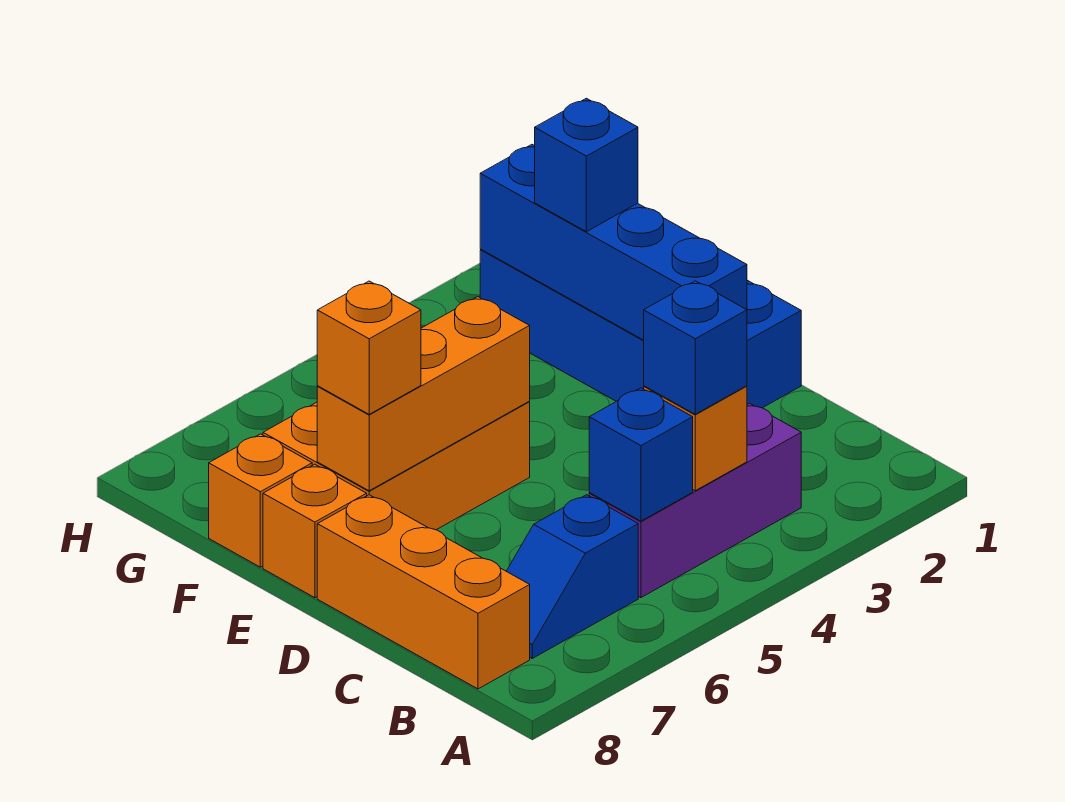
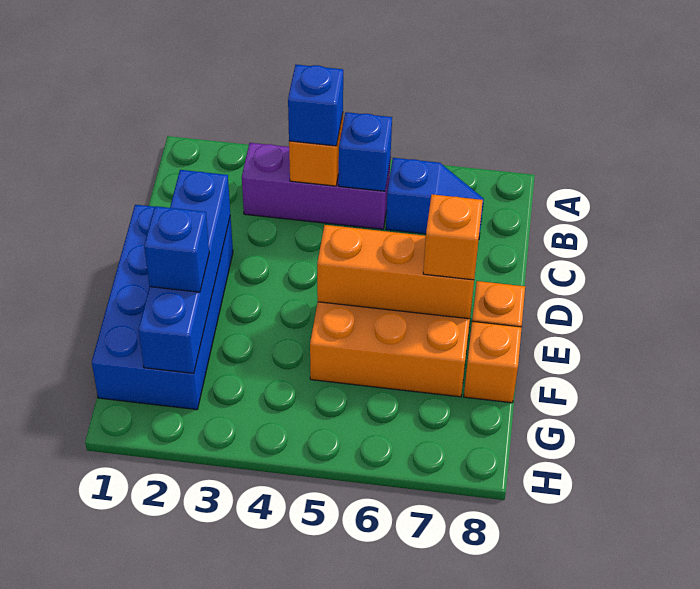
orange 1x3 brick [317,495,530,689] -> none

